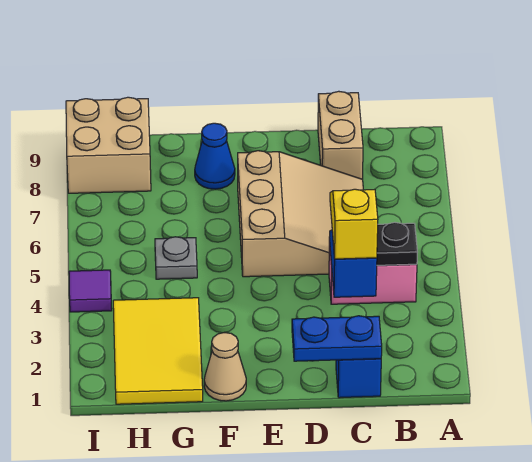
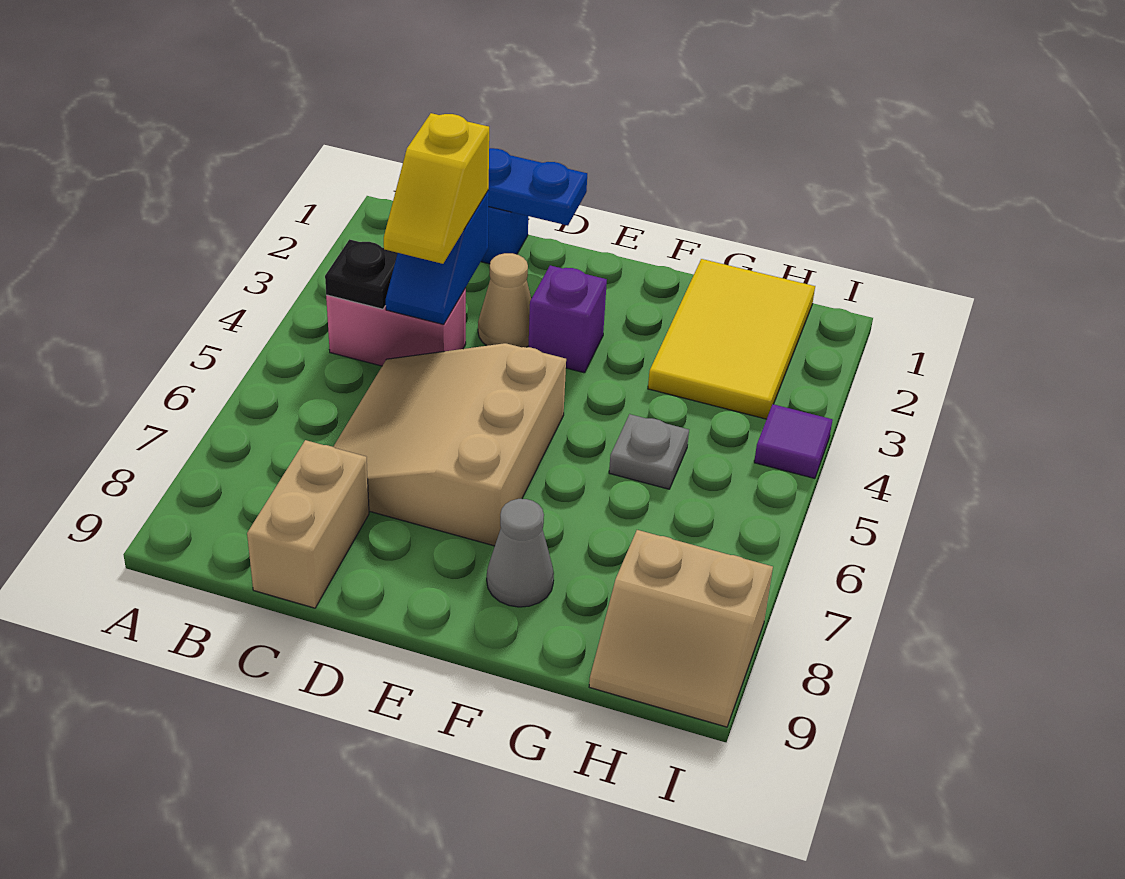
none -> purple 1x1 brick [529,265,607,373]
tan 1x1 cone [204,332,246,401] -> tan 1x1 cone moved to [478,253,531,347]
blue 1x1 cone [195,123,235,189] -> grey 1x1 cone [487,499,554,607]
tan 2x2 brick [66,97,151,193] -> tan 2x2 slope [589,530,773,727]

